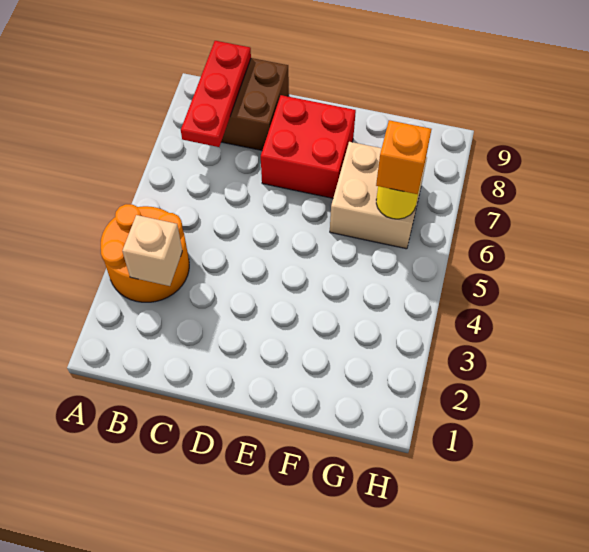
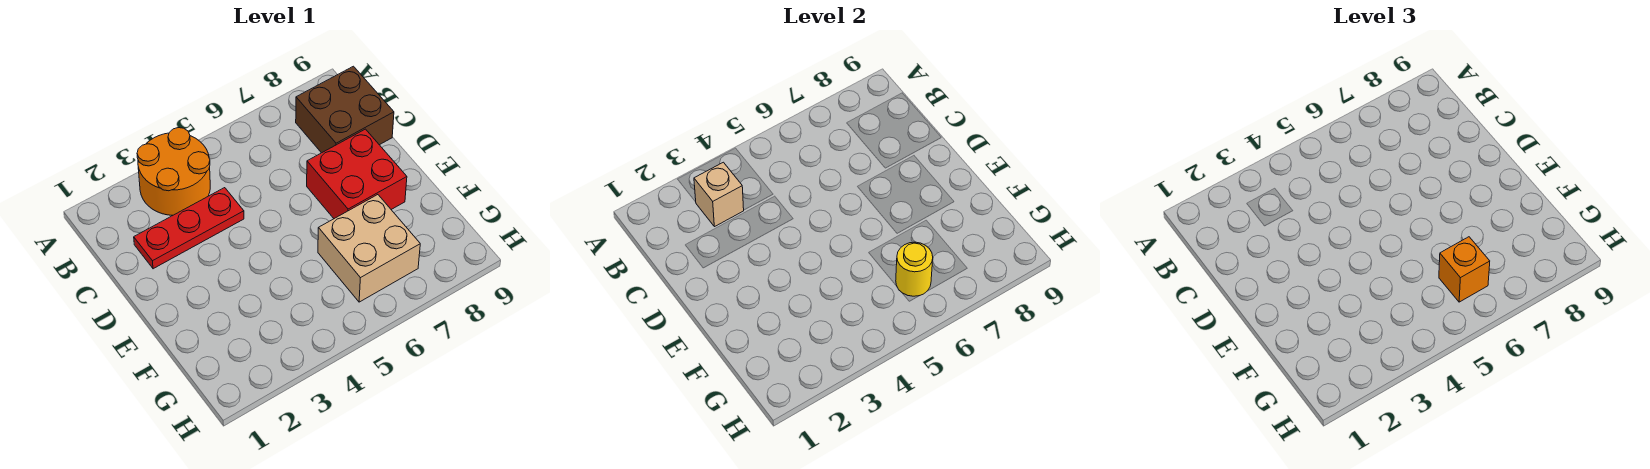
red 1x3 plate [181,41,251,147] -> red 1x3 plate moved to [134,188,244,269]

